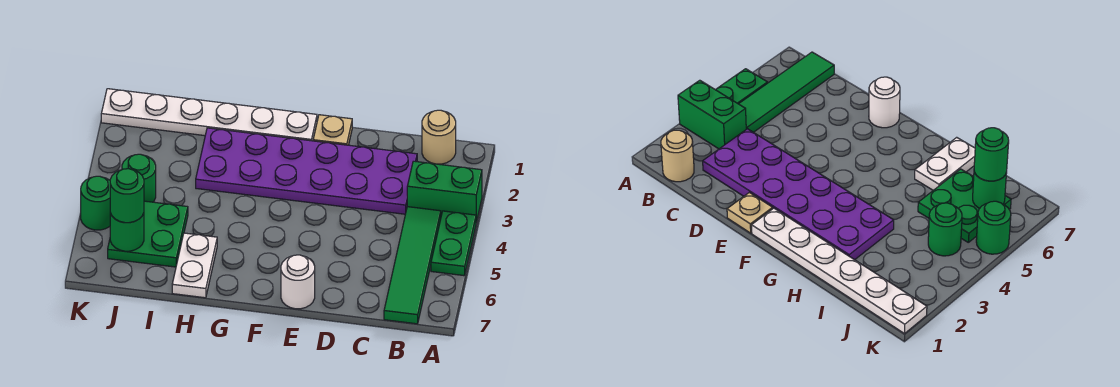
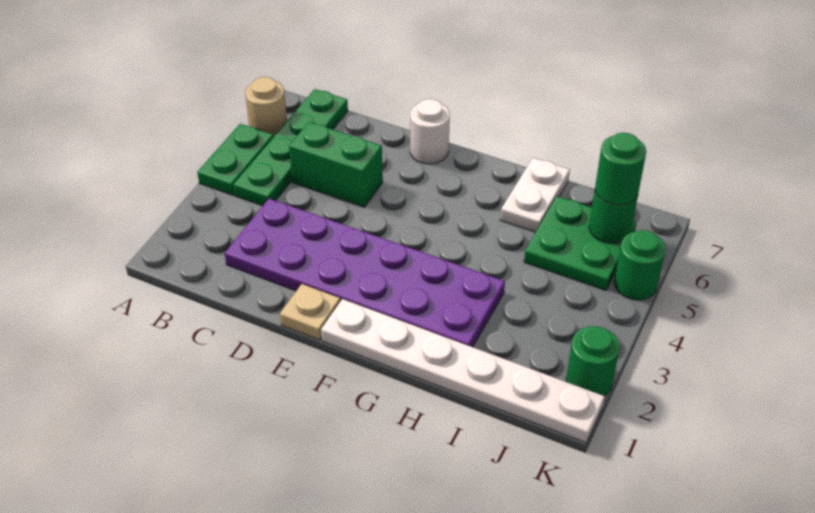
green 1x2 brick [407,161,482,222] -> green 1x2 brick moved to [289,122,383,207]
tan 1x1 round brick [422,110,456,164] -> tan 1x1 round brick moved to [245,77,287,136]
green 1x4 tile [384,207,441,324] -> green 1x4 plate [233,89,348,206]
green 1x1 round brick [122,154,156,202] -> green 1x1 round brick moved to [566,326,620,396]

